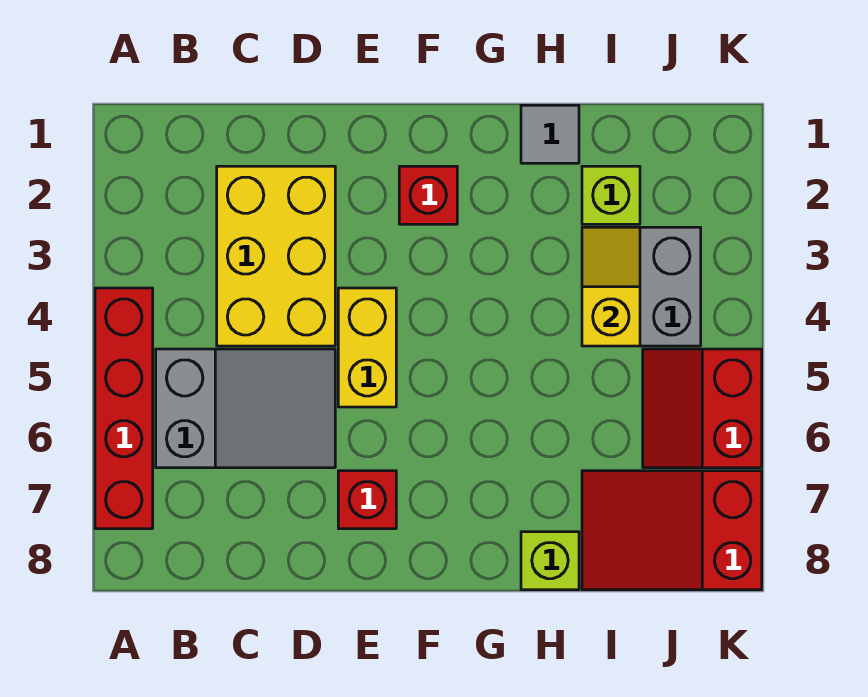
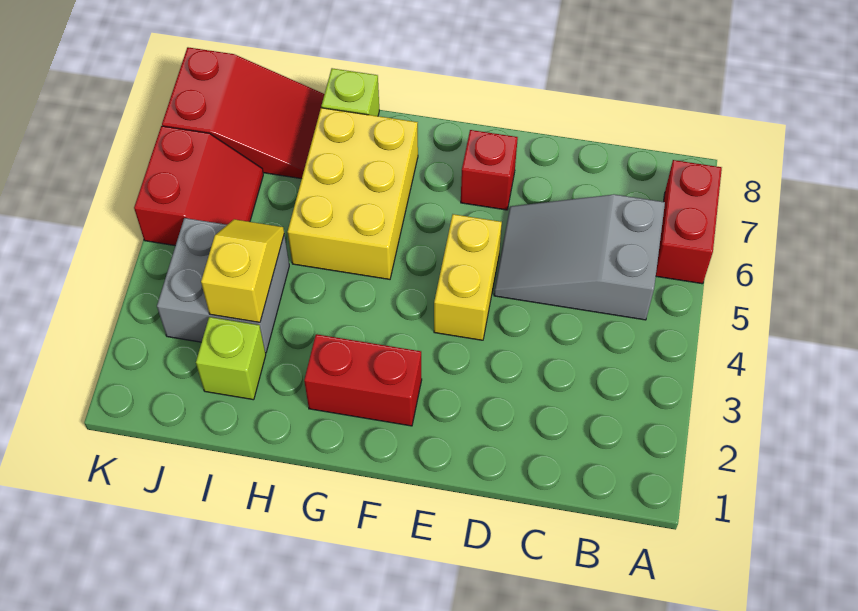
red 1x4 brick [95,288,153,529] -> red 1x2 brick [656,160,722,284]
yellow 2x3 brick [217,166,335,346] -> yellow 2x3 brick moved to [287,108,418,279]
red 1x1 brick [399,166,457,224] -> red 1x2 brick [304,334,422,426]
grey 1x1 tile [521,105,579,163] -> none
yellow 1x2 slope [582,227,640,346] -> yellow 1x2 slope turned to [201,219,284,322]

